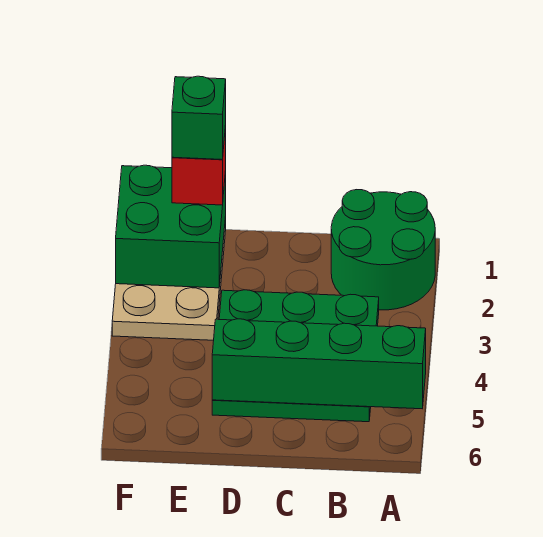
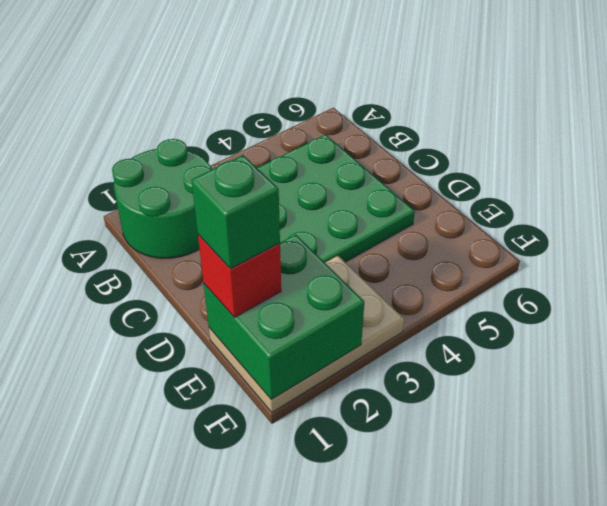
green 1x4 brick [212,319,426,409] -> none

